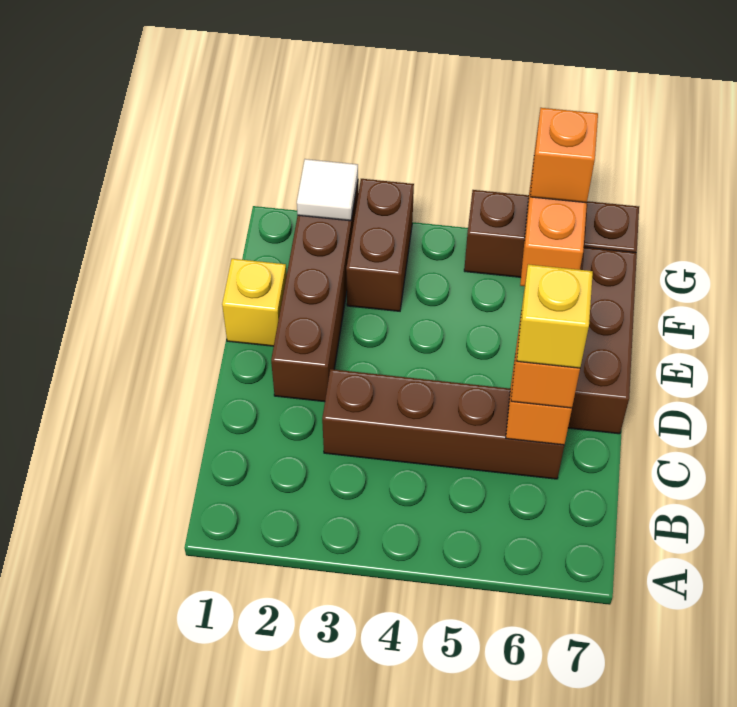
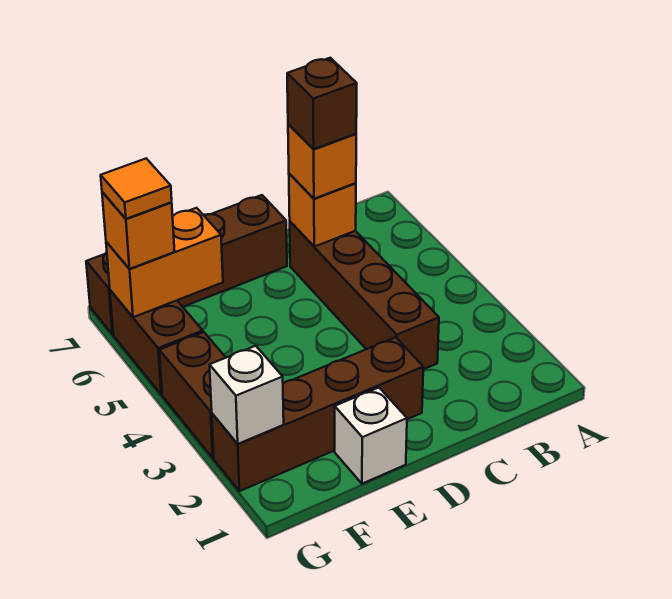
yellow 1x1 brick [517,264,593,368] -> brown 1x1 brick [287,58,357,149]
yellow 1x1 brick [222,259,287,346] -> white 1x1 brick [335,388,407,484]
brown 1x2 brick [346,179,414,311] -> brown 1x2 brick turned to [159,332,226,458]
white 1x1 tile [297,159,358,221] -> white 1x1 brick [210,346,284,444]
none -> orange 1x1 tile [101,159,172,219]

